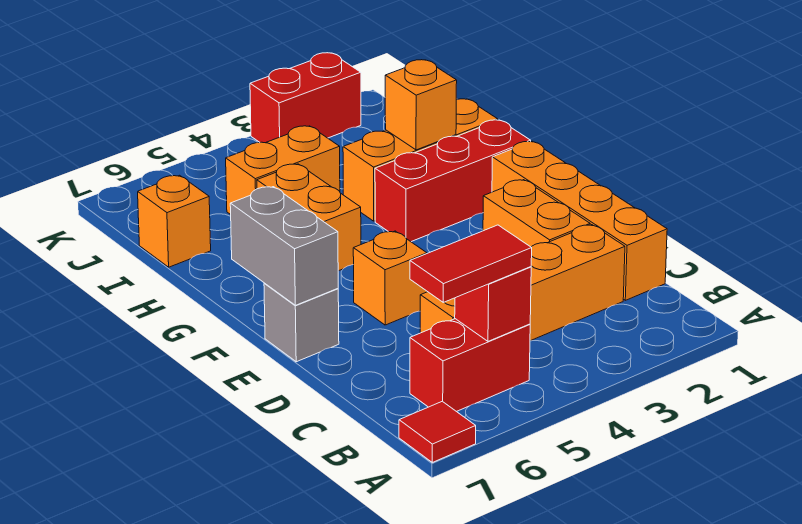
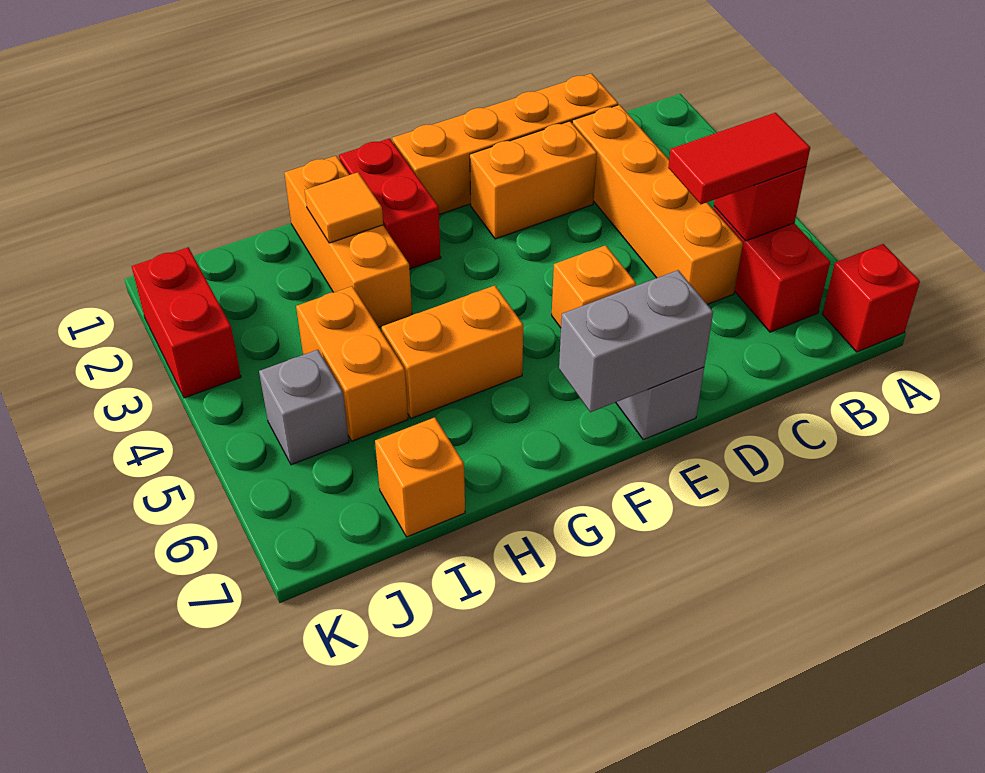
red 1x1 tile [399,401,476,462] -> red 1x1 brick [822,244,920,352]
red 1x2 tile [410,225,532,302] -> red 1x2 tile turned to [668,113,810,204]
red 1x3 brick [375,120,531,242] -> red 1x2 brick [339,138,441,269]
orange 1x1 brick [385,60,457,150] -> orange 1x1 tile [305,172,383,243]
none -> grey 1x1 brick [259,350,349,465]

